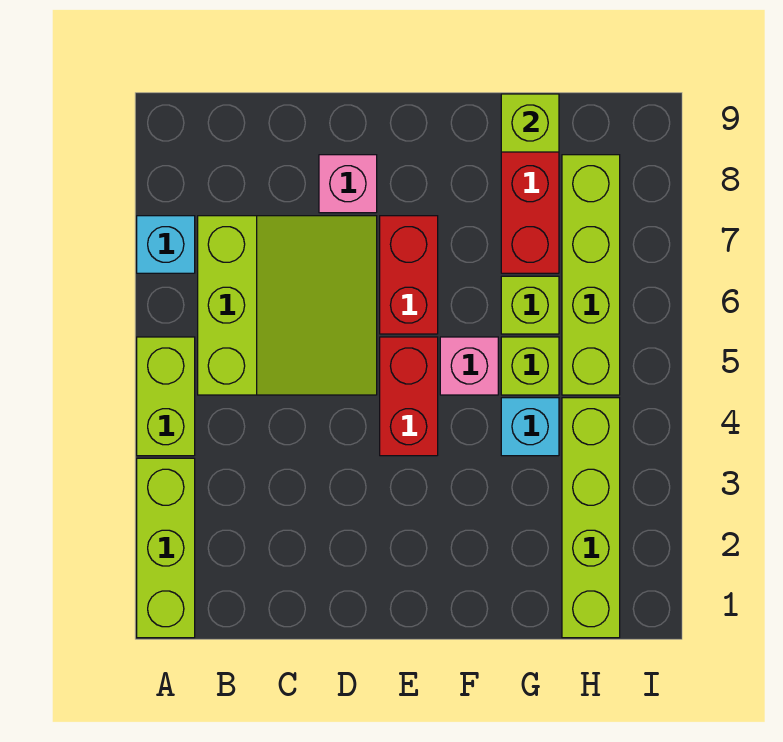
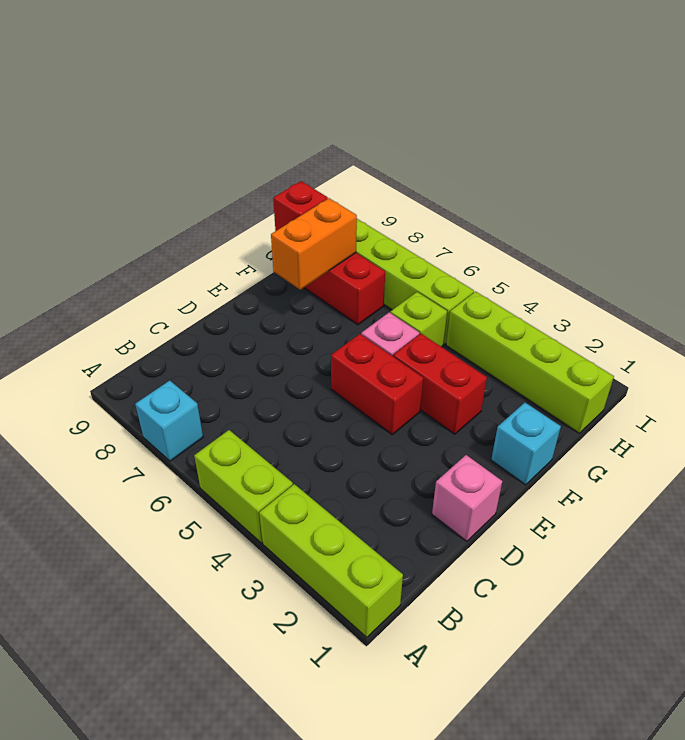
lime 3x3 slope [198,216,377,395] -> none
pink 1x1 brick [319,155,377,213] -> pink 1x1 brick moved to [432,455,502,541]
red 1x2 brick [380,216,438,334] -> red 1x2 brick moved to [393,334,487,434]
none -> orange 1x2 brick [271,198,357,290]
cyan 1x1 brick [501,398,559,456] -> cyan 1x1 brick moved to [491,403,561,485]
lime 1x1 brick [501,276,559,334] -> none
lime 1x1 brick [501,94,559,152] -> red 1x1 brick [273,181,328,231]

